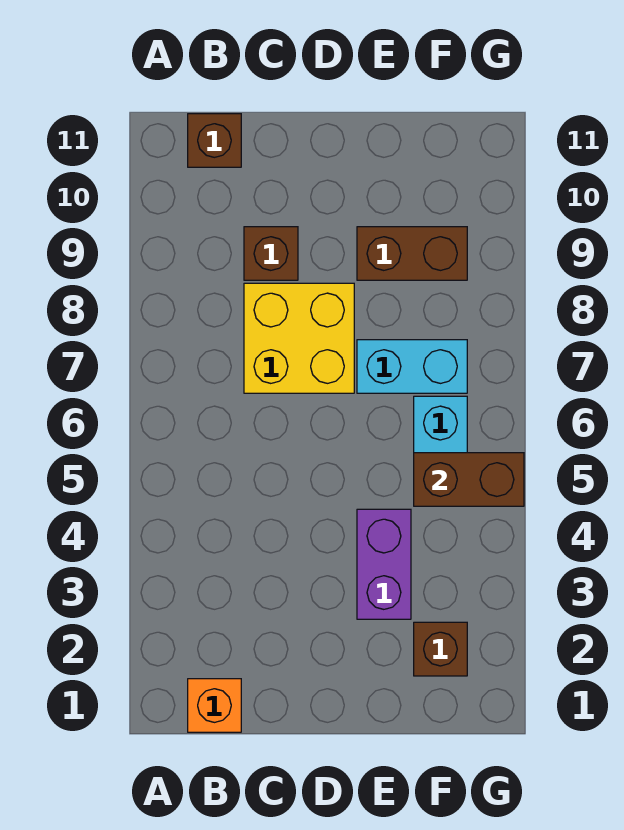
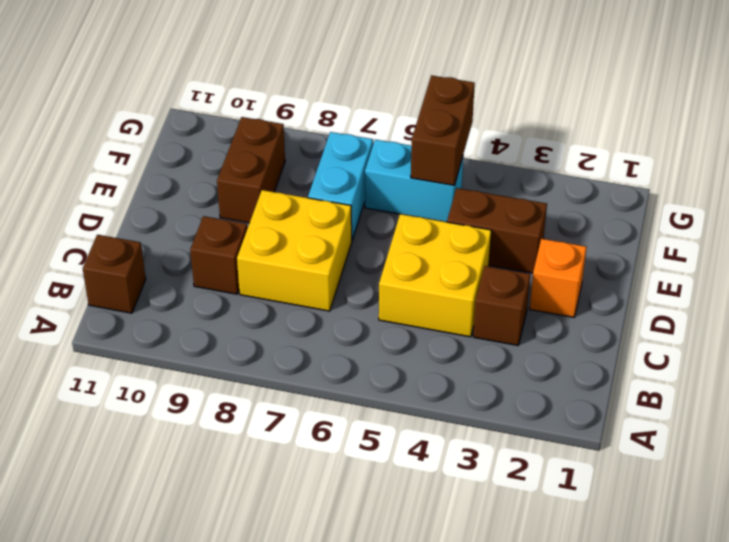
orange 1x1 brick [188,679,241,732] -> orange 1x1 brick moved to [530,239,586,317]
none -> yellow 2x2 brick [379,214,491,337]
purple 1x2 brick [357,509,411,619] -> brown 1x2 brick [447,188,547,273]
brown 1x1 brick [414,622,467,676] -> brown 1x1 brick moved to [473,266,530,345]

